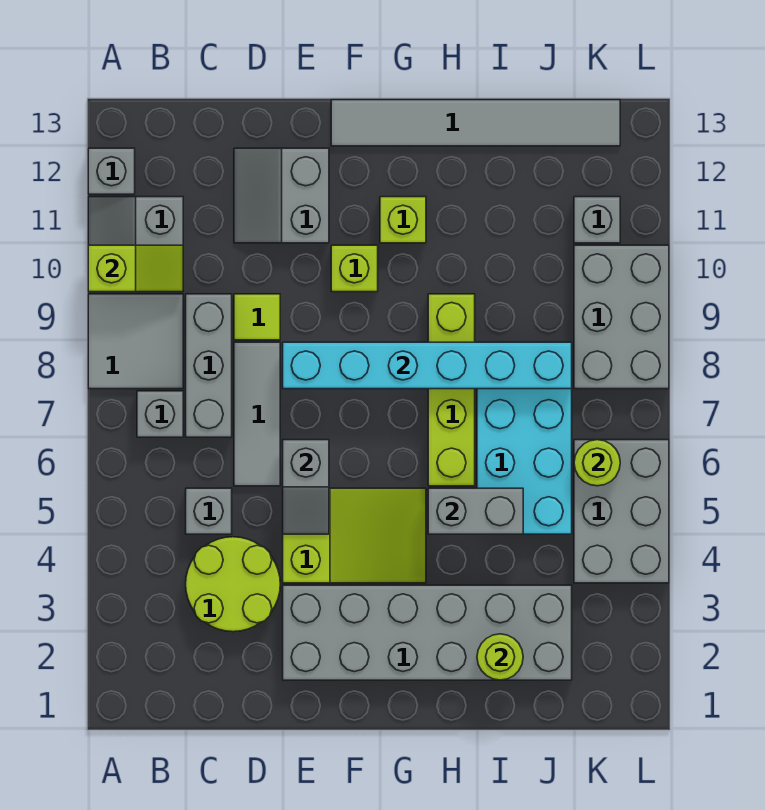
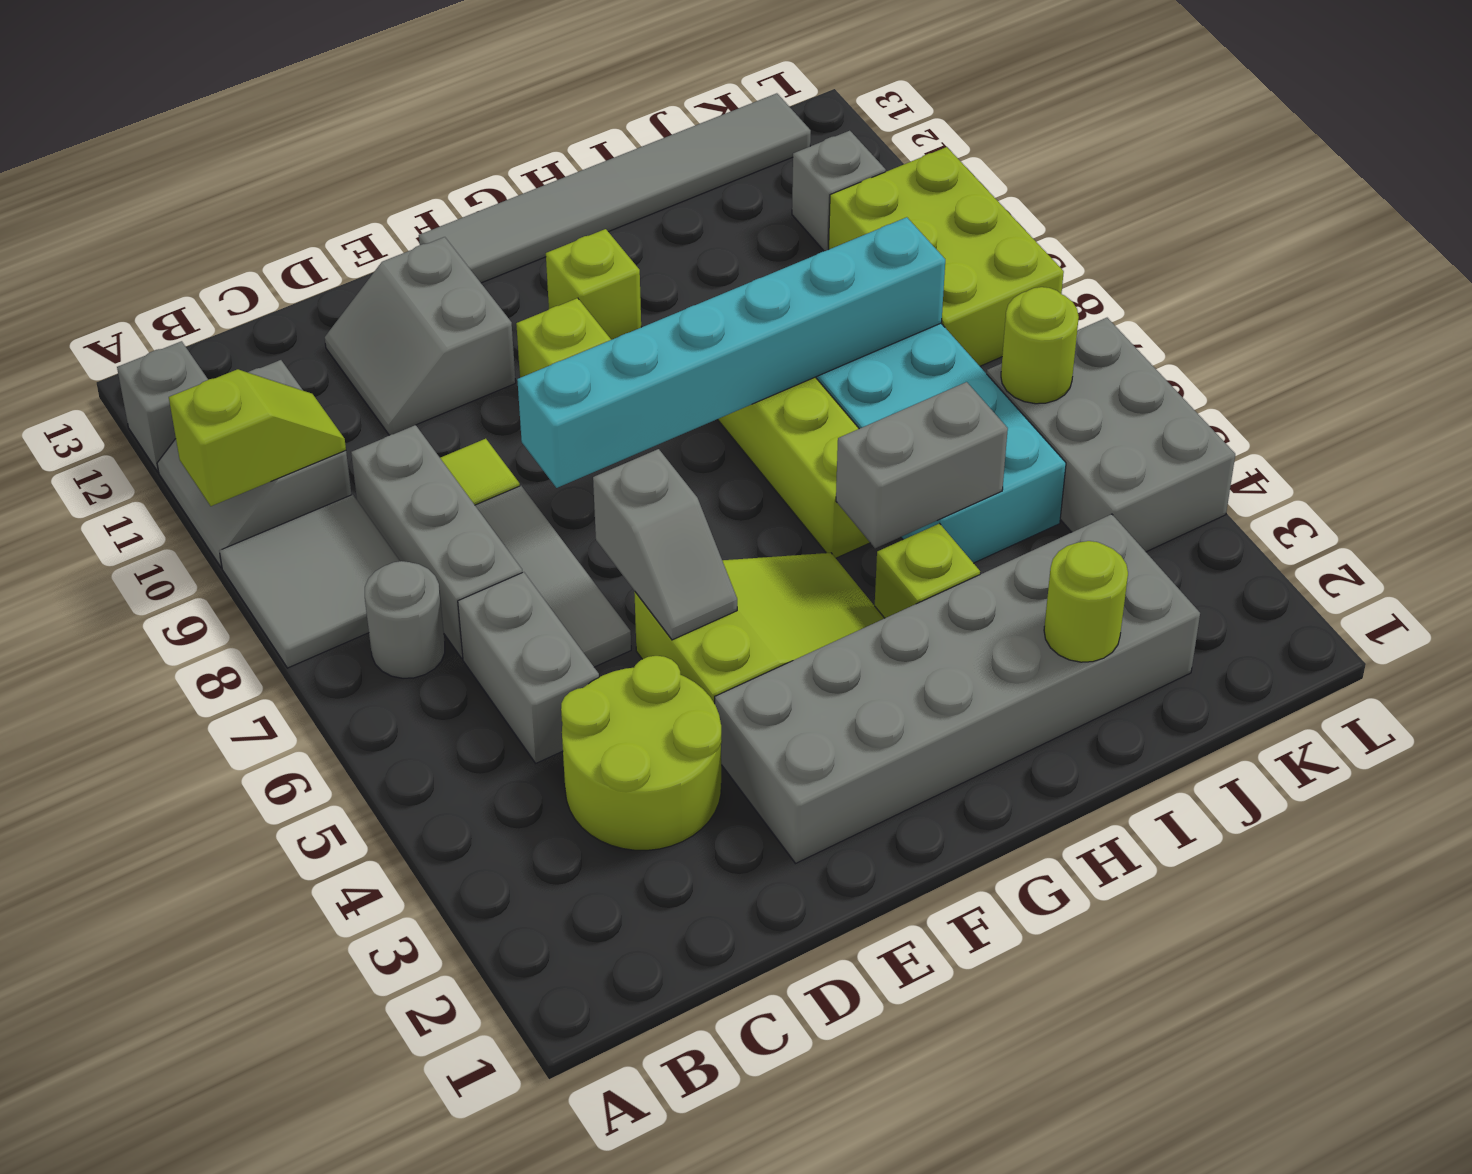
grey 1x1 brick [137,391,183,437] -> grey 1x1 round brick [365,561,445,678]
grey 1x1 brick [186,488,232,534] -> grey 1x2 brick [458,572,599,763]
none -> lime 1x1 brick [875,524,980,618]
grey 2x3 brick [574,245,669,389] -> lime 2x3 brick [829,147,1064,366]

